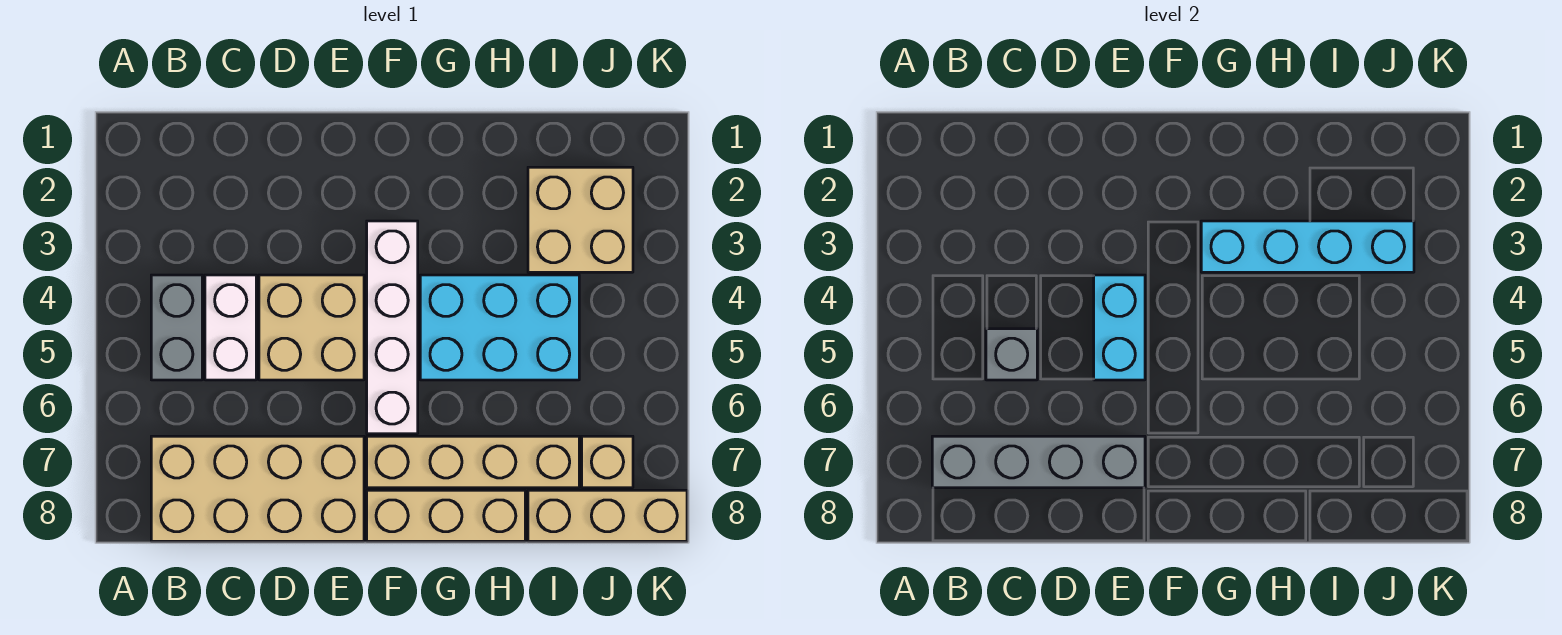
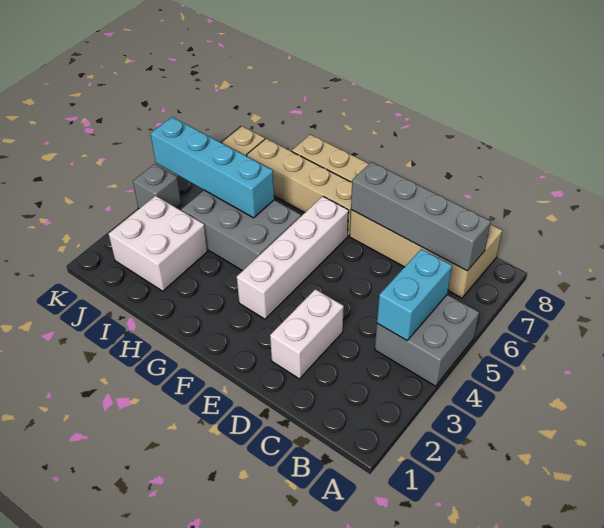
grey 1x2 brick [151,275,202,380] -> grey 2x2 brick [375,295,479,386]
white 1x2 brick [205,275,256,380] -> white 1x2 brick moved to [270,289,344,379]
grey 1x1 brick [986,329,1037,380] -> grey 1x1 brick moved to [133,164,181,209]
tan 2x2 brick [259,275,364,380] -> none
cyan 1x2 brick [1094,275,1145,380] -> cyan 1x2 brick moved to [377,249,452,340]
cyan 1x4 brick [1201,221,1414,272] -> cyan 1x4 brick moved to [150,117,274,218]
cyan 2x3 brick [420,275,579,380] -> grey 2x3 brick [181,190,301,271]
tan 2x2 brick [528,167,633,272] -> white 2x2 brick [109,196,208,291]
tan 1x3 brick [528,490,687,541] -> none

